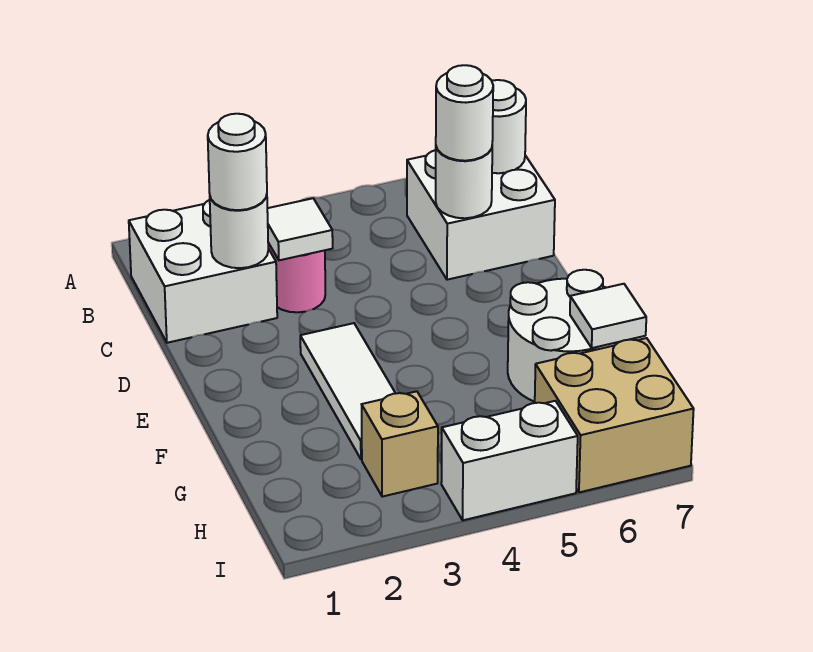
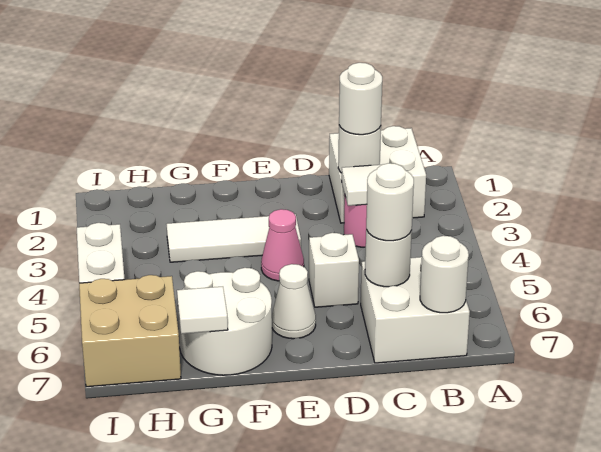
none -> white 1x1 brick [309,233,359,307]
none -> pink 1x1 cone [261,209,304,281]
none -> white 1x1 cone [272,264,316,339]
tan 1x1 brick [362,391,438,497] -> none

